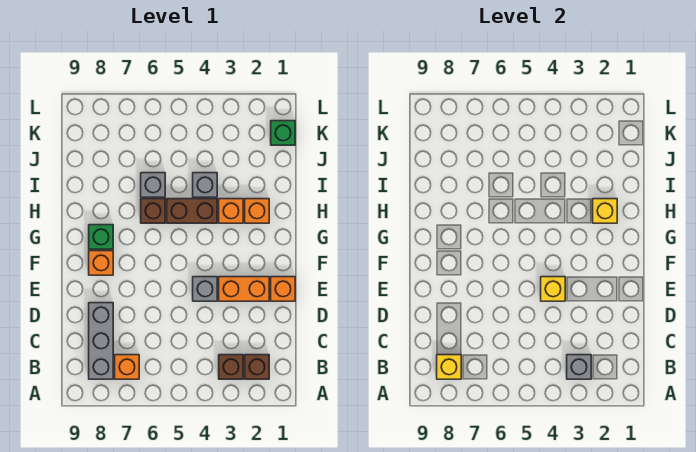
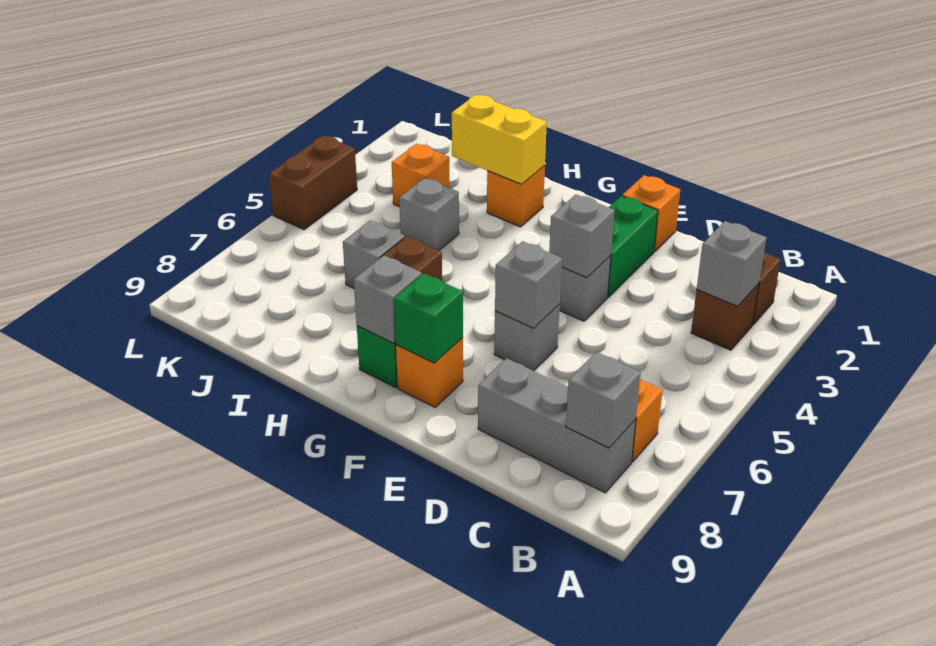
yellow 1x1 brick [437,355,461,379] -> grey 1x1 brick [566,352,641,448]
orange 1x2 brick [219,277,269,301] -> green 1x2 brick [608,196,658,297]
yellow 1x1 brick [541,277,565,301] -> grey 1x1 brick [549,195,614,278]
none -> grey 1x1 brick [494,305,560,371]
none -> grey 1x1 brick [495,241,562,328]
none -> grey 1x1 brick [354,255,422,343]
yellow 1x1 brick [593,199,617,223] -> yellow 1x2 brick [452,95,547,184]
orange 1x1 brick [219,199,243,223] -> orange 1x1 brick moved to [392,144,449,207]
brown 1x2 brick [167,199,217,223] -> brown 1x2 brick moved to [269,135,357,230]
green 1x1 brick [271,121,295,145] -> green 1x1 brick moved to [394,273,463,363]

